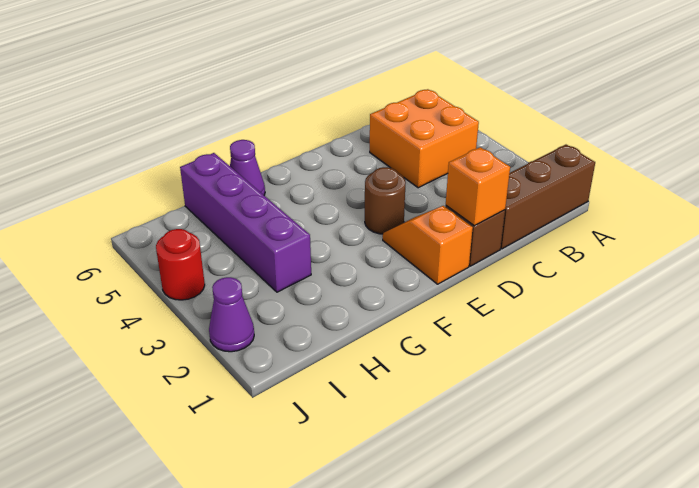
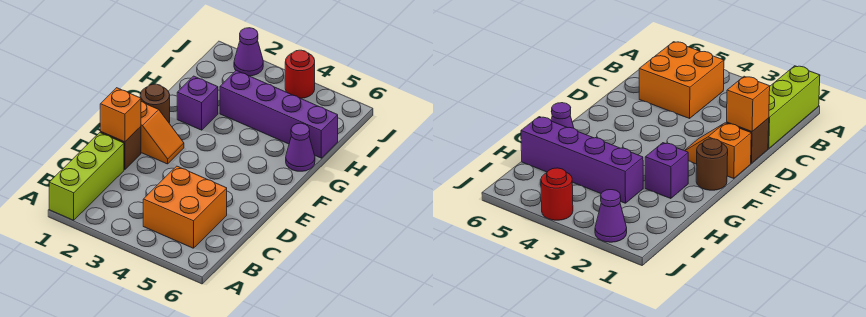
brown 1x3 brick [501,145,595,249] -> lime 1x3 brick [49,133,124,220]
brown 1x1 round brick [365,167,406,234] -> brown 1x1 round brick moved to [140,84,170,123]
none -> purple 1x1 brick [177,76,218,130]

